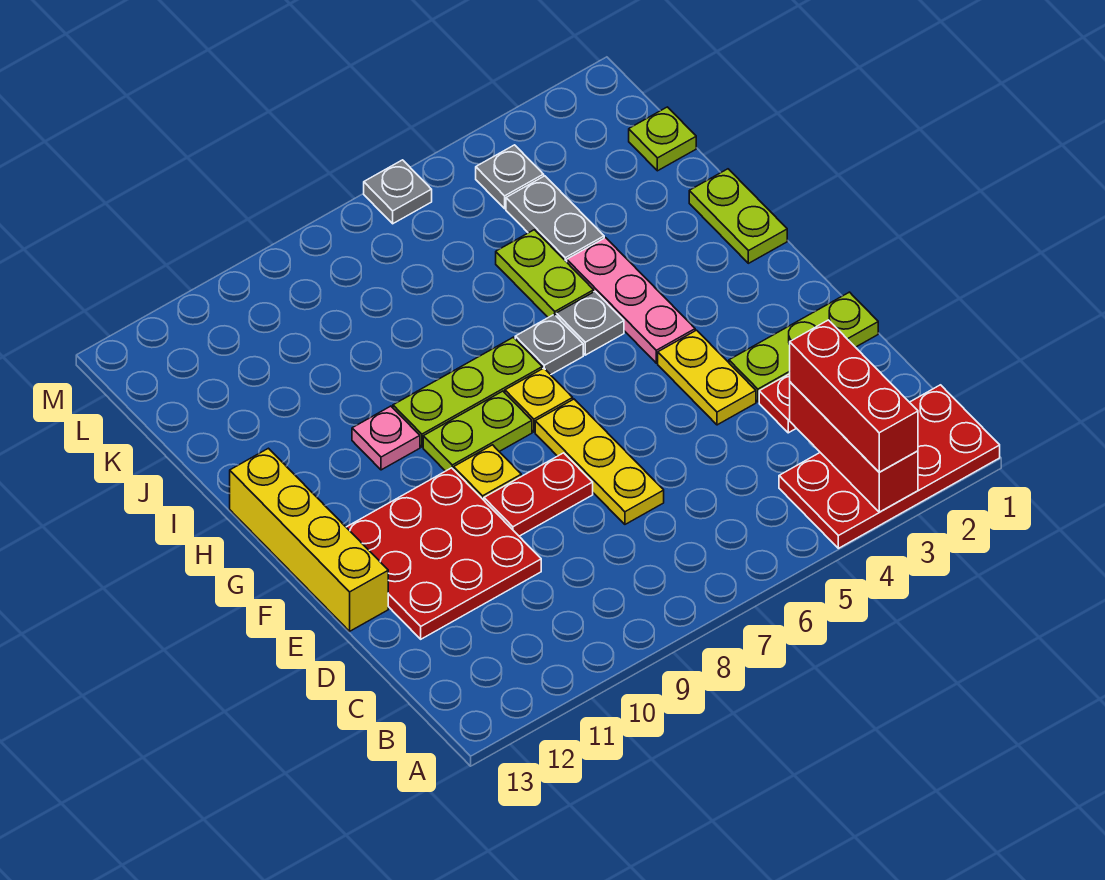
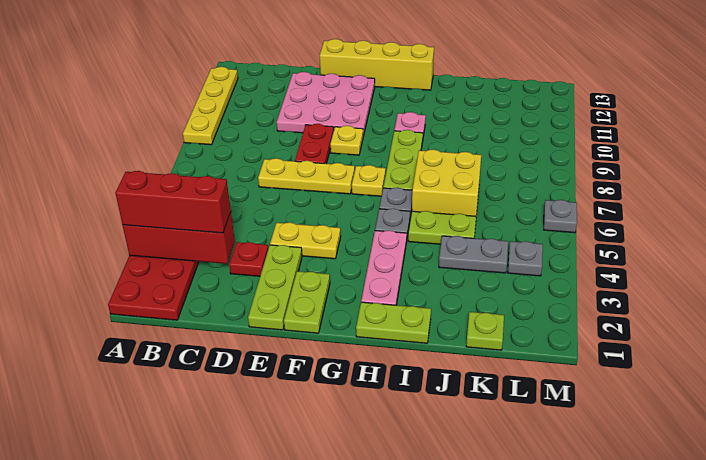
none -> yellow 1x4 plate [183,67,238,145]
red 3x3 plate [346,468,541,639] -> pink 3x3 plate [277,72,375,136]
pink 1x3 plate [567,238,695,363] -> pink 1x3 plate turned to [361,230,407,305]
lime 1x2 plate [423,391,532,471] -> lime 1x2 plate moved to [284,271,330,333]
none -> yellow 2x2 brick [412,149,481,216]

